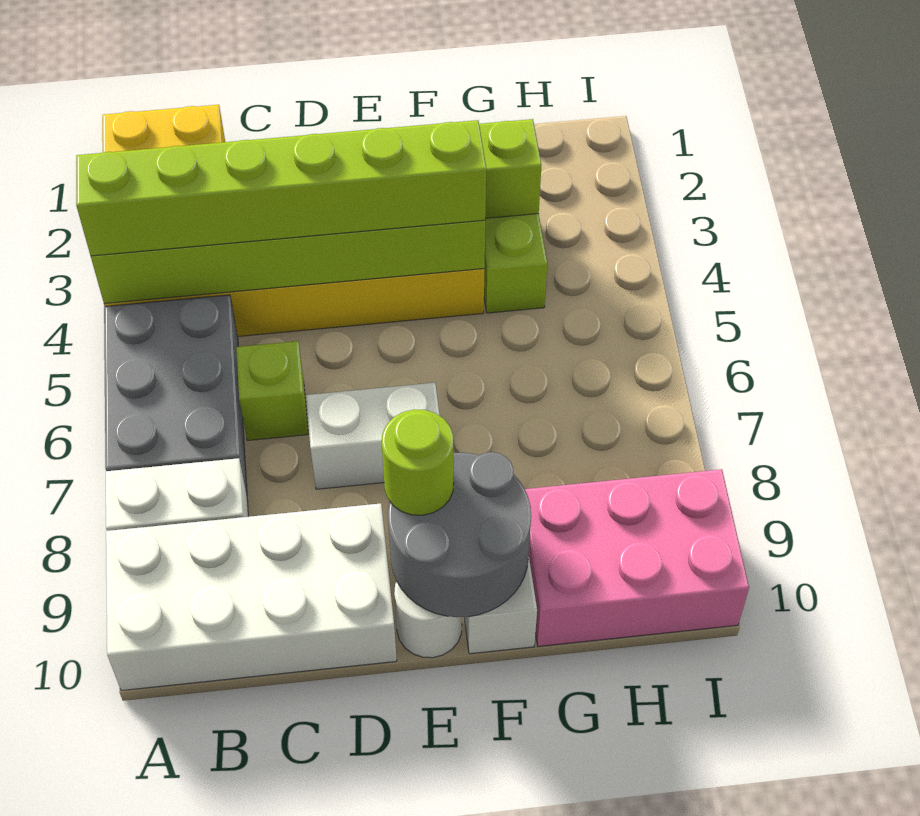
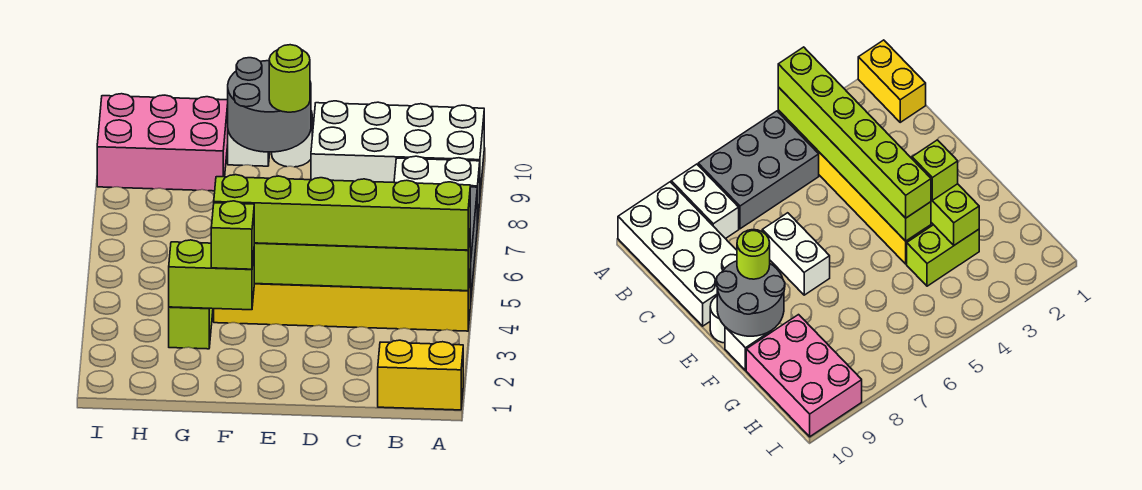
lime 1x1 brick [236,341,308,441] -> lime 1x1 brick moved to [211,201,254,269]

